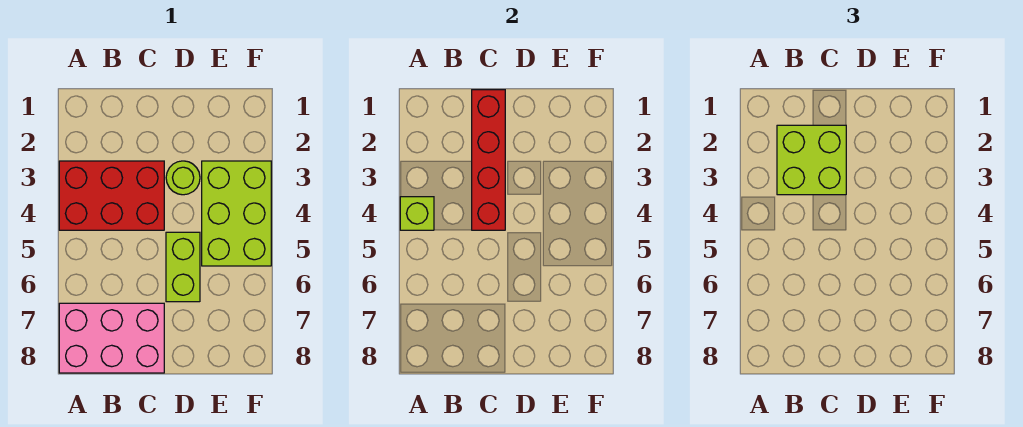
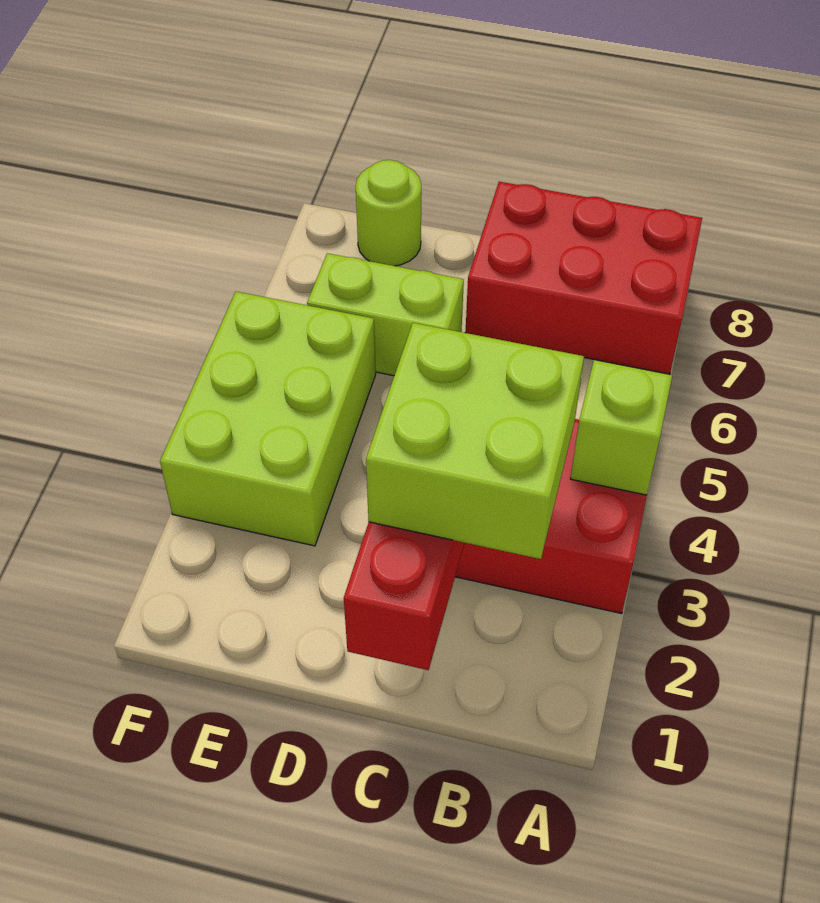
pink 2x3 brick [59,303,164,373] -> red 2x3 brick [465,182,702,374]
lime 1x1 round brick [166,161,200,195] -> lime 1x1 round brick moved to [356,160,421,266]
lime 1x2 brick [166,232,200,302] -> lime 1x2 brick turned to [307,253,464,376]

